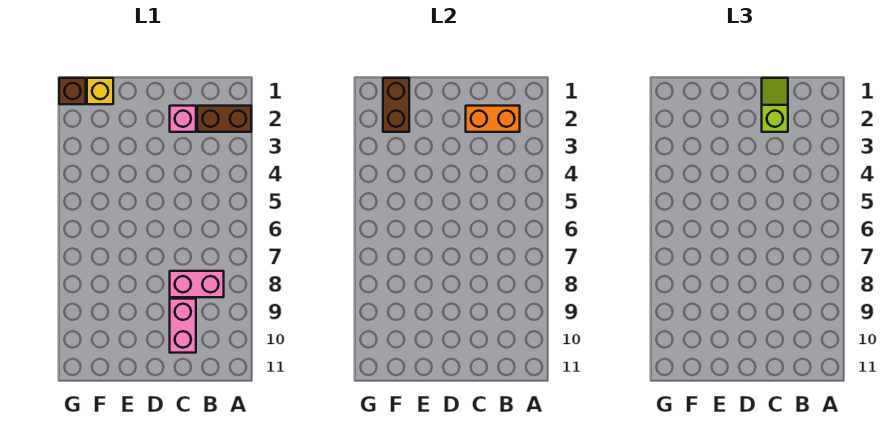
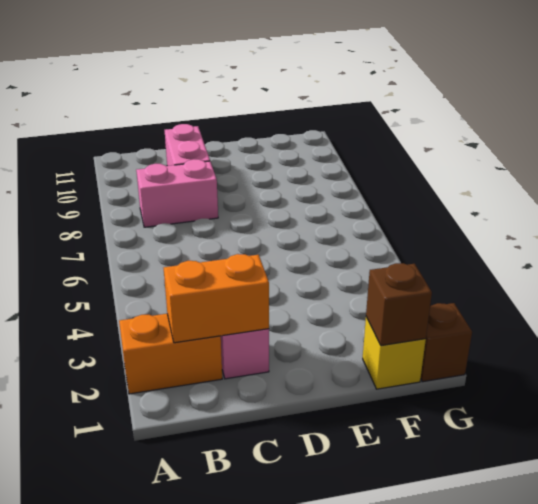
brown 1x2 brick [197,106,251,132] -> orange 1x2 brick [119,314,222,394]
lime 1x2 slope [762,78,788,132] -> none
brown 1x2 brick [383,78,409,132] -> brown 1x1 brick [366,263,432,346]

